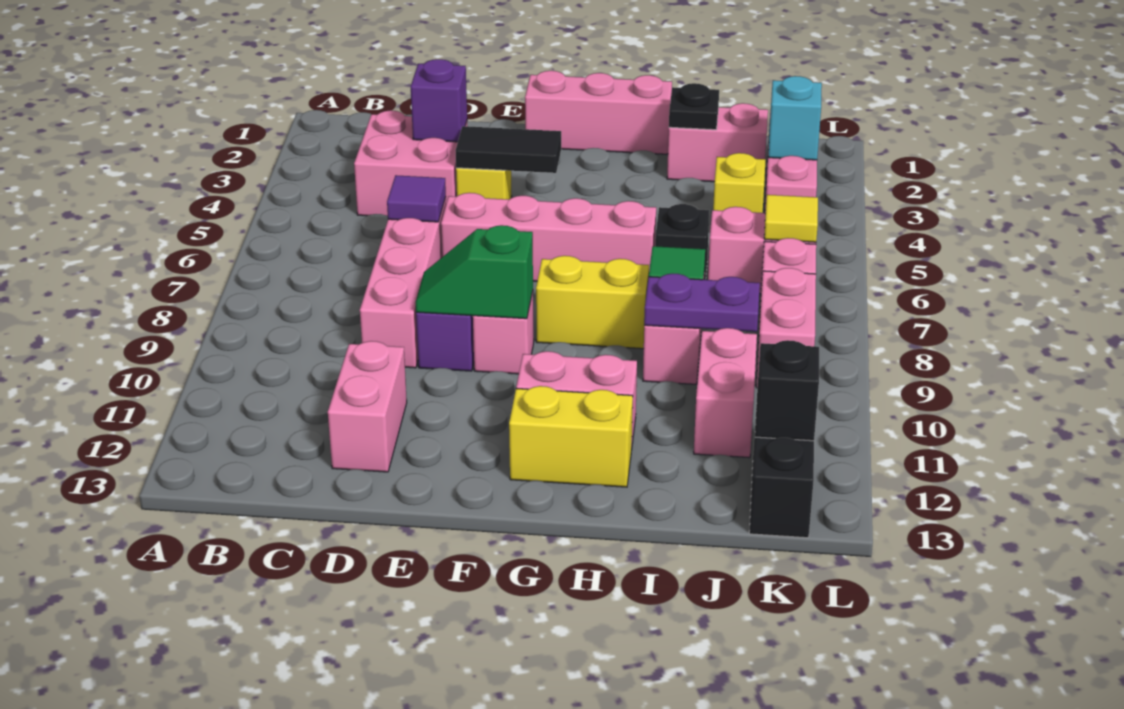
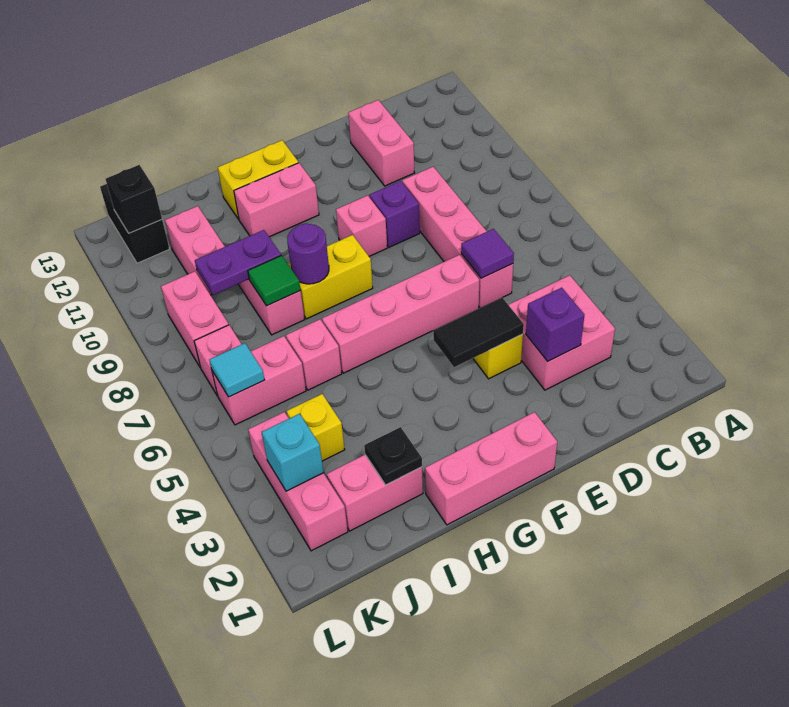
green 1x2 slope [416,225,533,319] -> none
none -> purple 1x1 round brick [287,223,329,284]
black 1x1 brick [655,204,710,280] -> pink 1x1 brick [286,319,342,390]
yellow 1x1 tile [764,195,818,242] -> cyan 1x1 tile [209,343,264,397]

